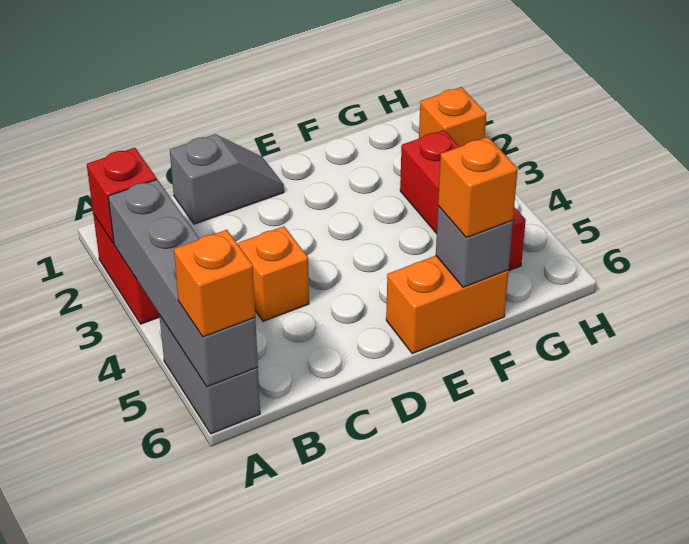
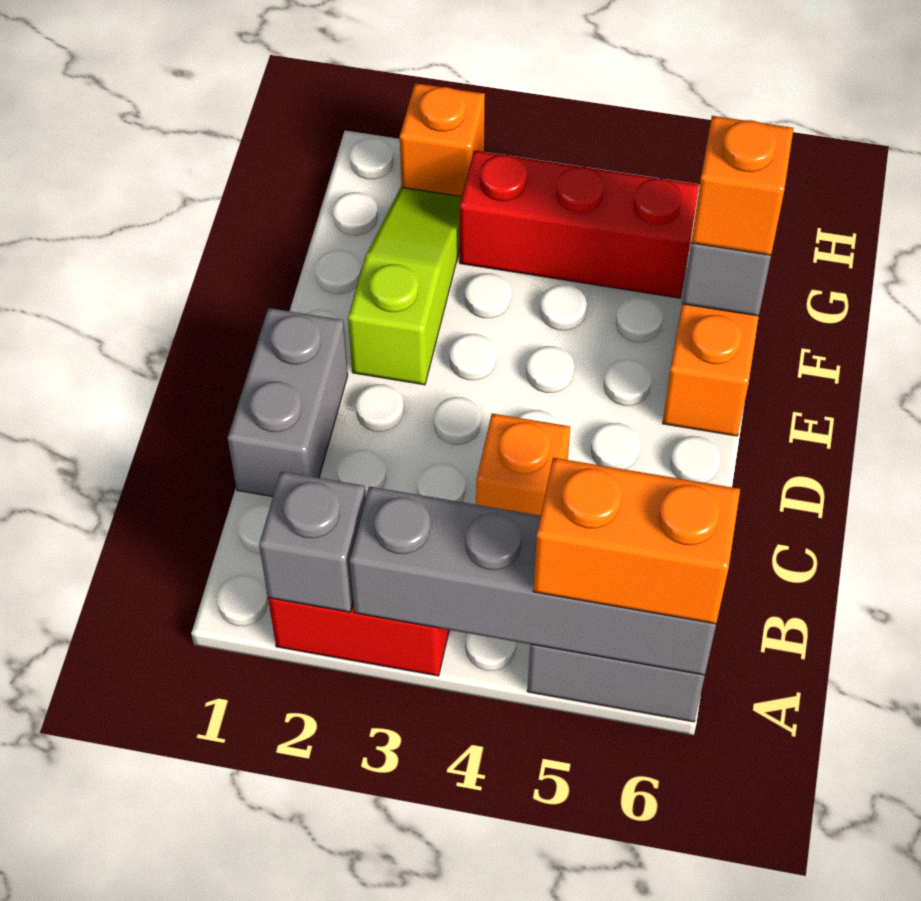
red 1x1 brick [87,148,156,243] -> grey 1x1 brick [259,472,366,612]
orange 1x1 brick [174,230,255,337] -> orange 1x2 brick [533,458,740,624]
grey 1x2 slope [170,134,284,224] -> grey 1x2 brick [228,308,348,497]
none -> lime 1x3 slope [348,187,462,385]

